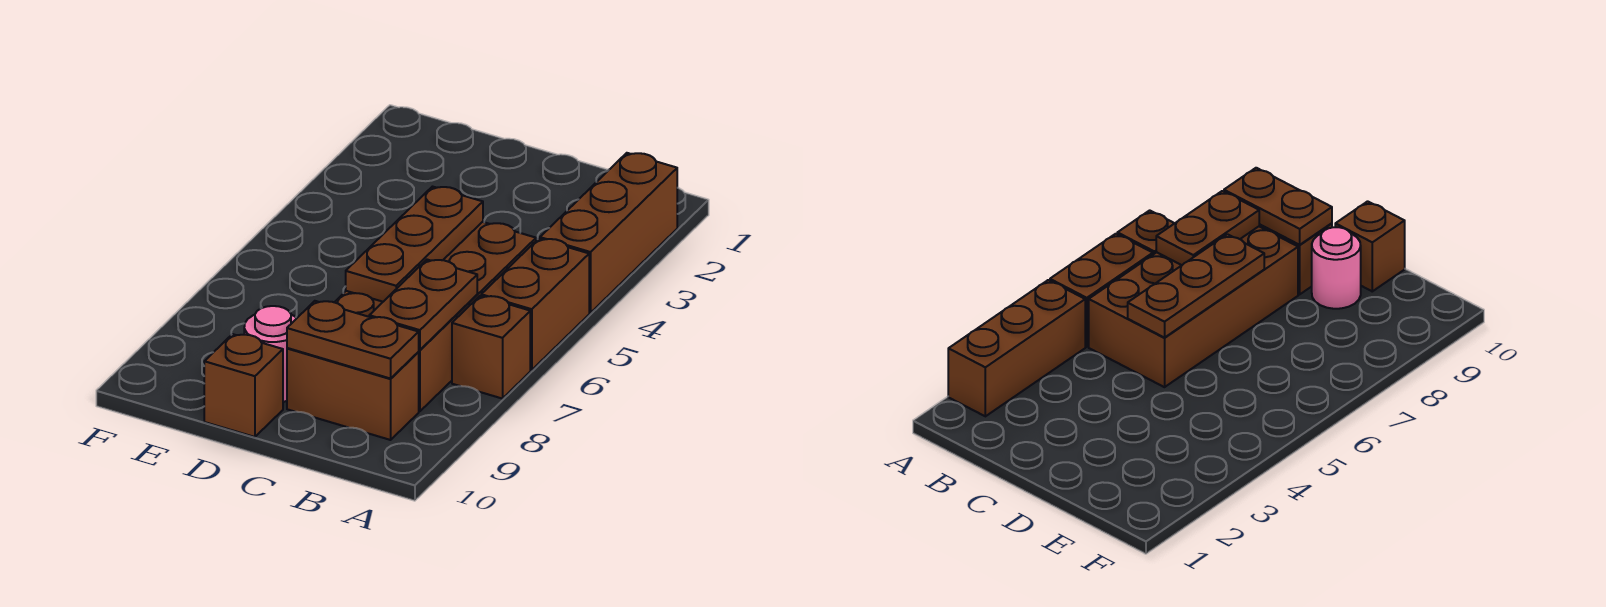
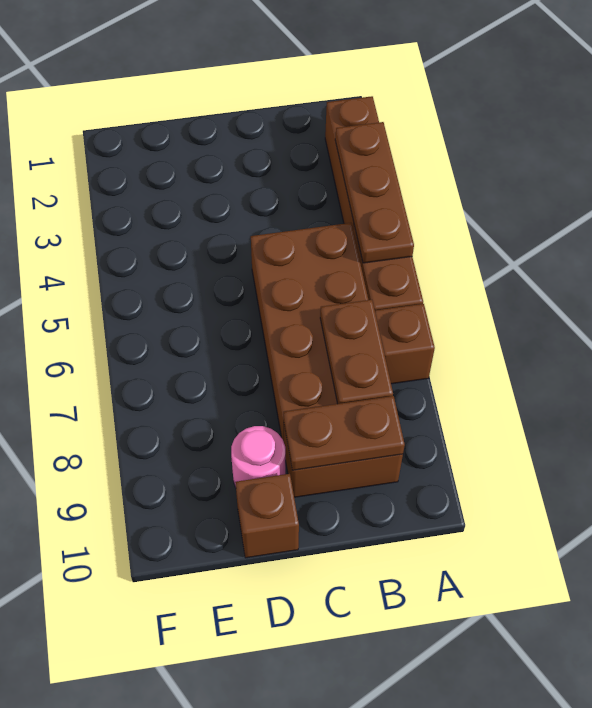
brown 1x3 plate [346,187,483,302] -> brown 1x3 plate moved to [335,122,414,263]

